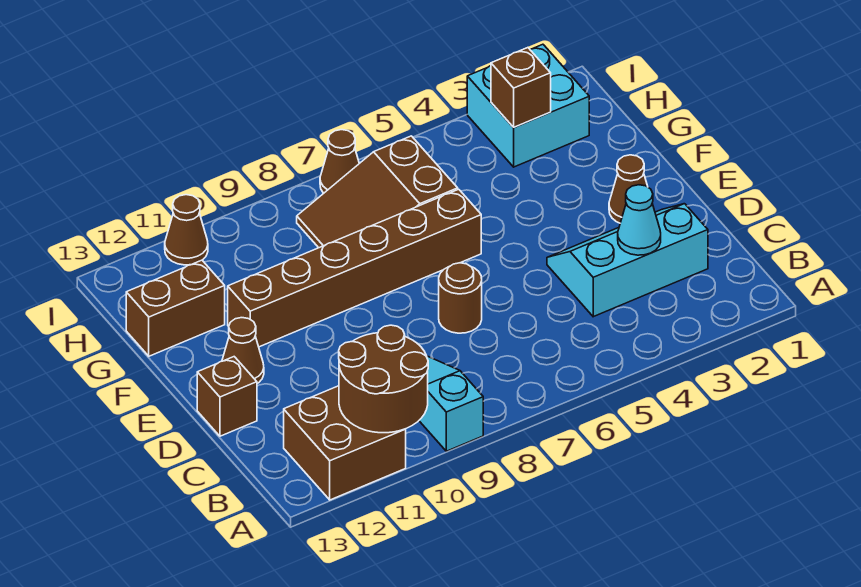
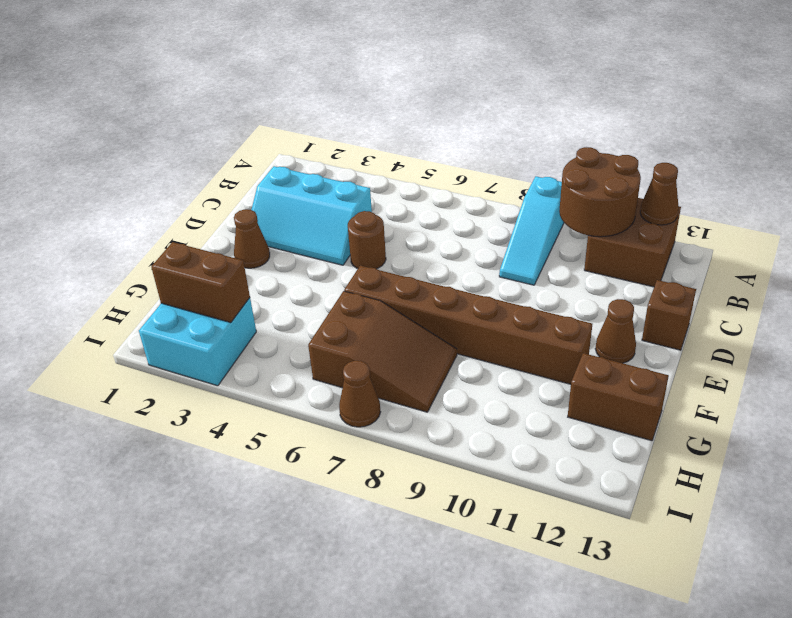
cyan 1x1 cone [618,185,661,255] -> none
brown 1x1 round brick [439,263,482,333] -> brown 1x1 round brick moved to [348,211,386,269]
brown 1x1 brick [491,48,551,127] -> brown 1x2 brick [151,242,250,323]
brown 1x1 cone [165,195,208,265] -> brown 1x1 cone moved to [640,163,679,225]

